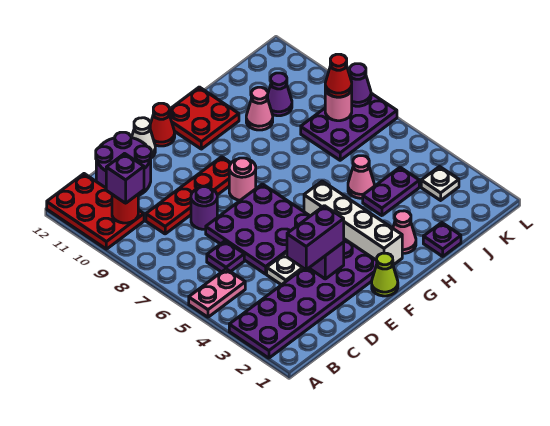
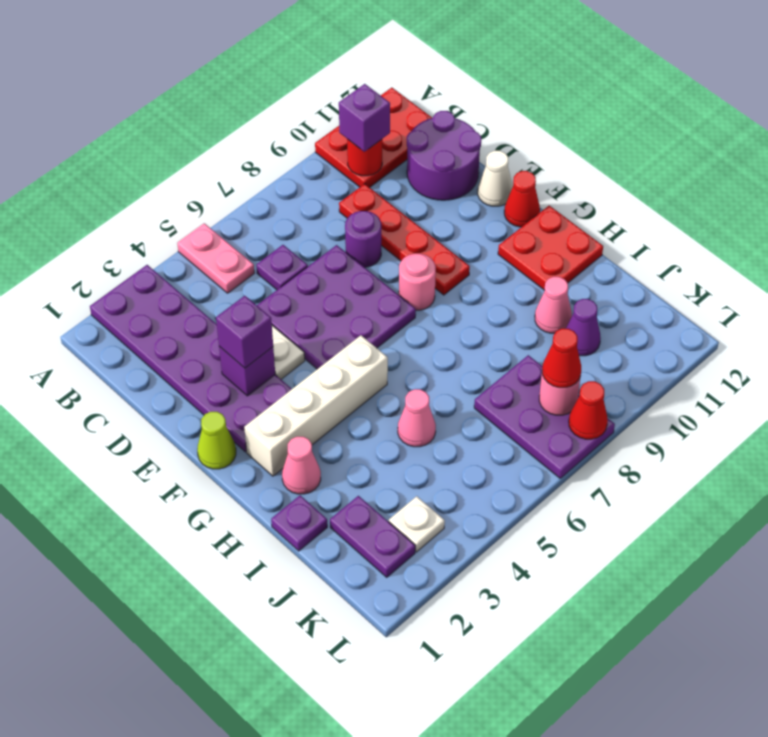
purple 1x2 brick [287,206,344,270] -> purple 1x1 brick [216,296,273,368]
purple 1x2 plate [363,167,419,216] -> purple 1x2 plate moved to [330,496,415,577]
purple 1x1 cone [350,64,371,106] -> red 1x1 cone [569,381,608,439]

